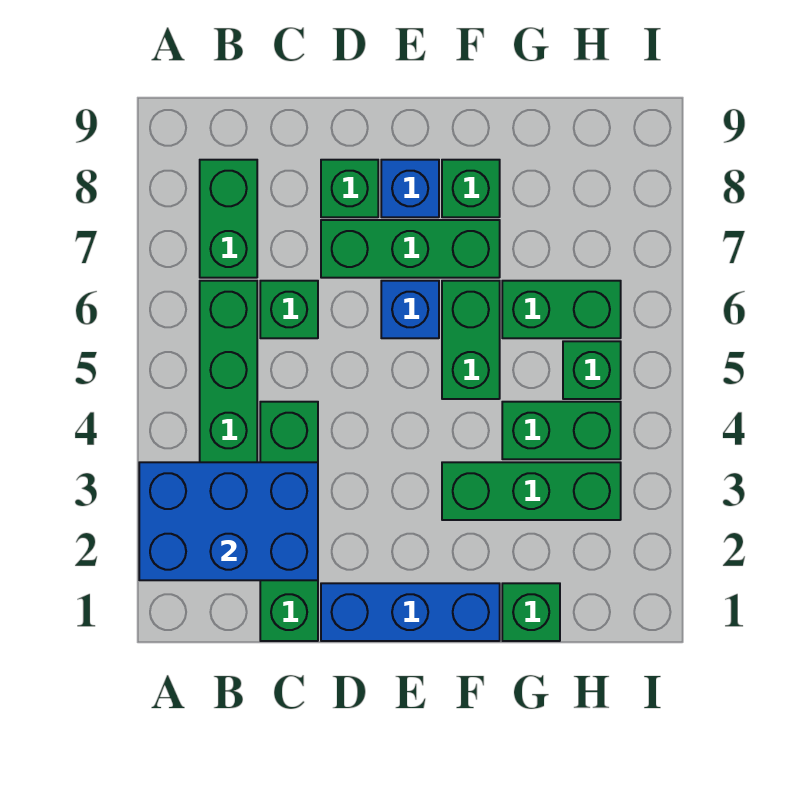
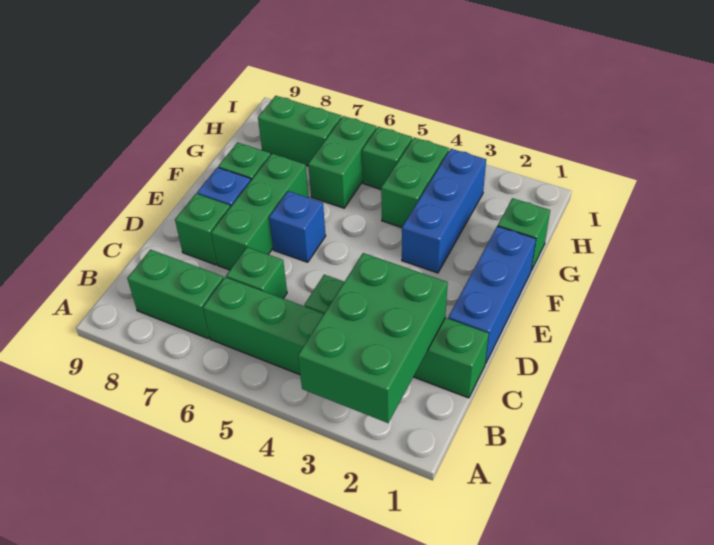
blue 2x3 brick [139,462,318,580] -> green 2x3 brick [298,253,448,423]
green 1x3 brick [442,462,621,520] -> blue 1x3 brick [402,149,486,273]
green 1x2 brick [442,281,500,399] -> green 1x2 brick moved to [258,96,342,166]

